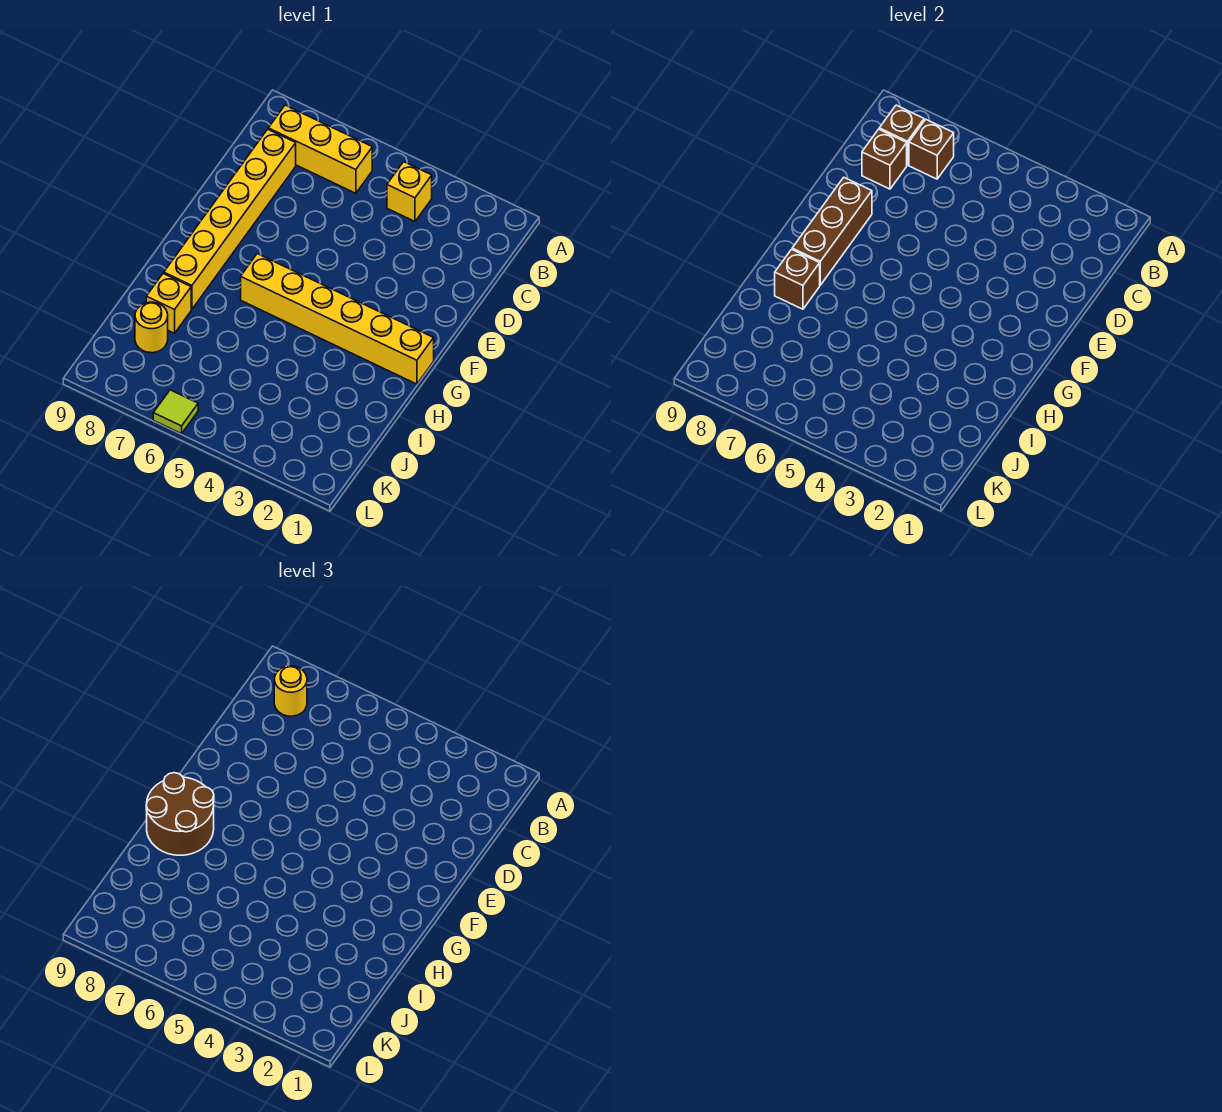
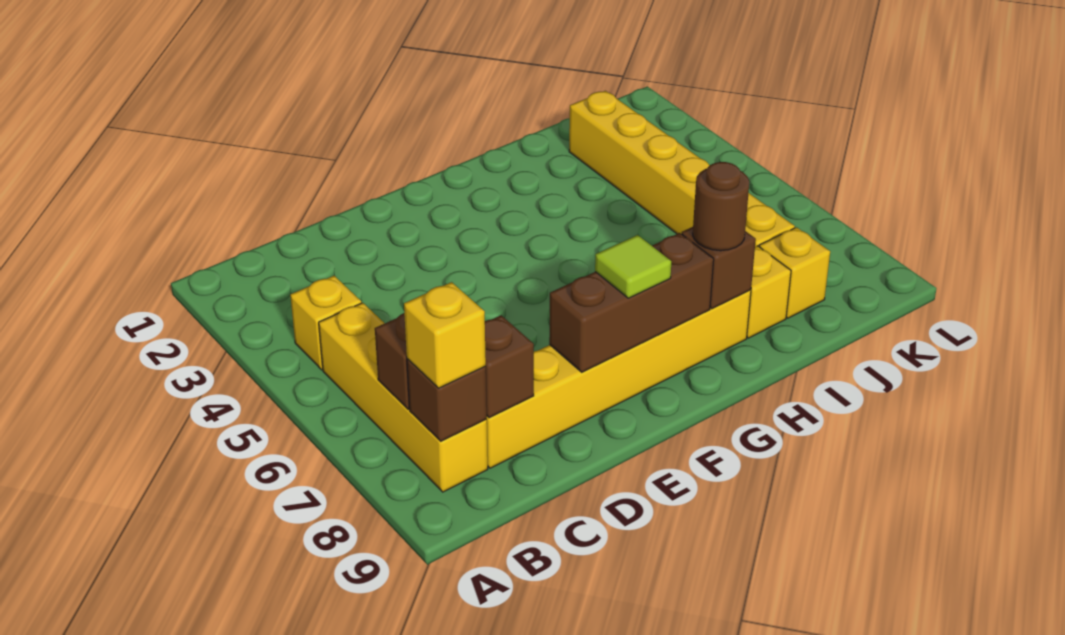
yellow 1x3 brick [268,105,372,193] -> yellow 1x4 brick [319,303,488,492]
yellow 1x1 round brick [274,666,307,716] -> yellow 1x1 brick [404,282,486,388]
yellow 1x6 brick [241,254,434,384] -> yellow 1x6 brick moved to [569,91,795,247]
brown 2x2 round brick [146,773,214,855] -> brown 1x1 round brick [693,162,749,251]
yellow 1x1 round brick [135,302,168,353] -> yellow 1x1 brick [759,227,830,318]
lime 1x1 tile [153,390,198,434] -> lime 1x1 tile moved to [595,235,671,298]

